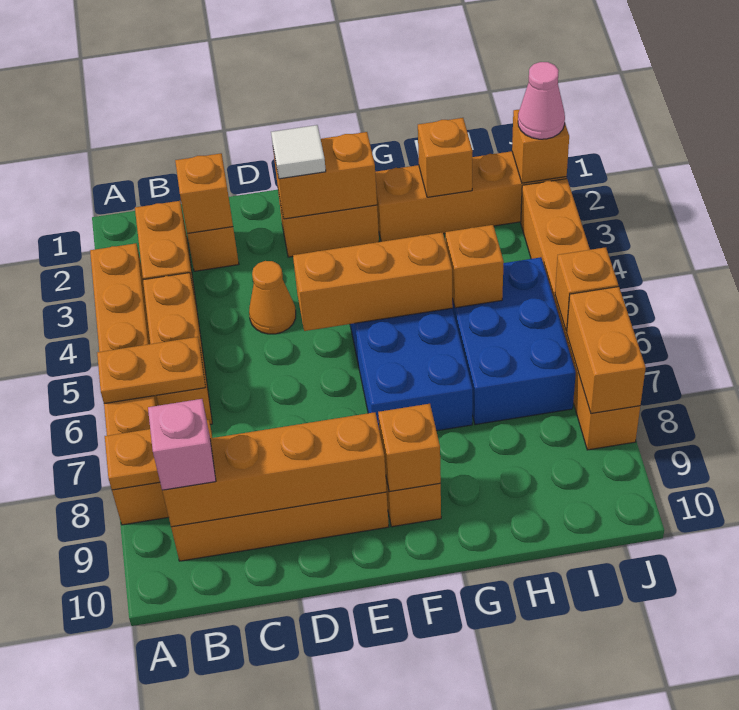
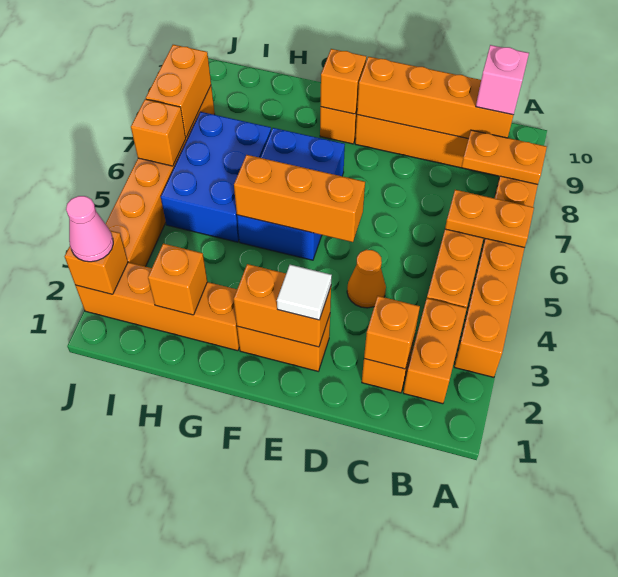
orange 1x1 brick [445,225,504,308] -> none

